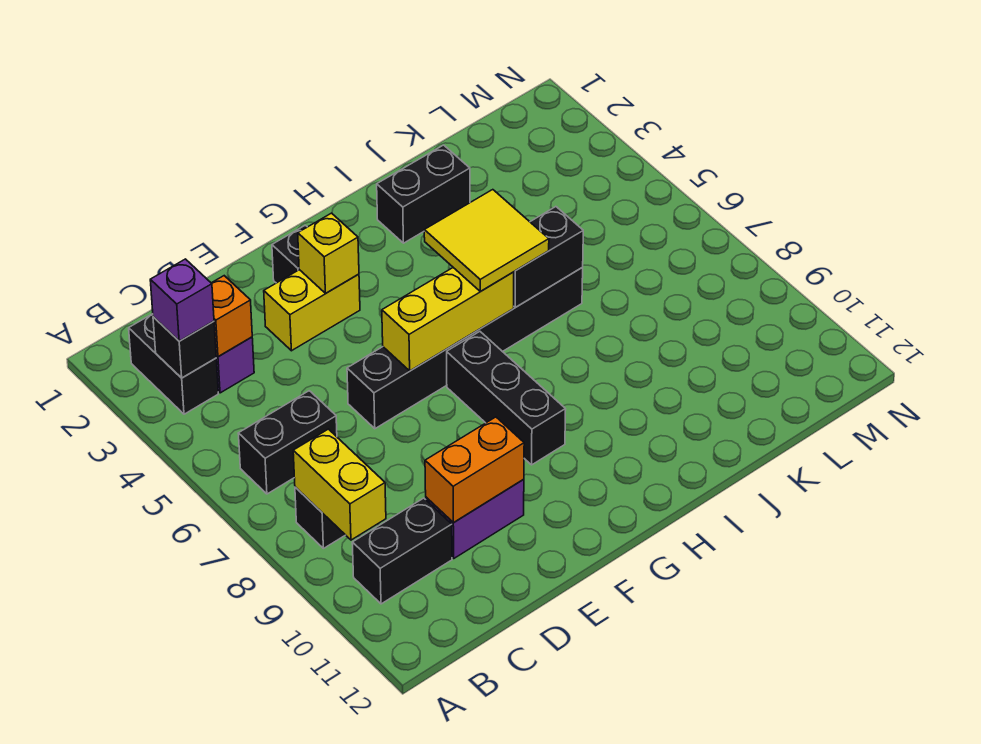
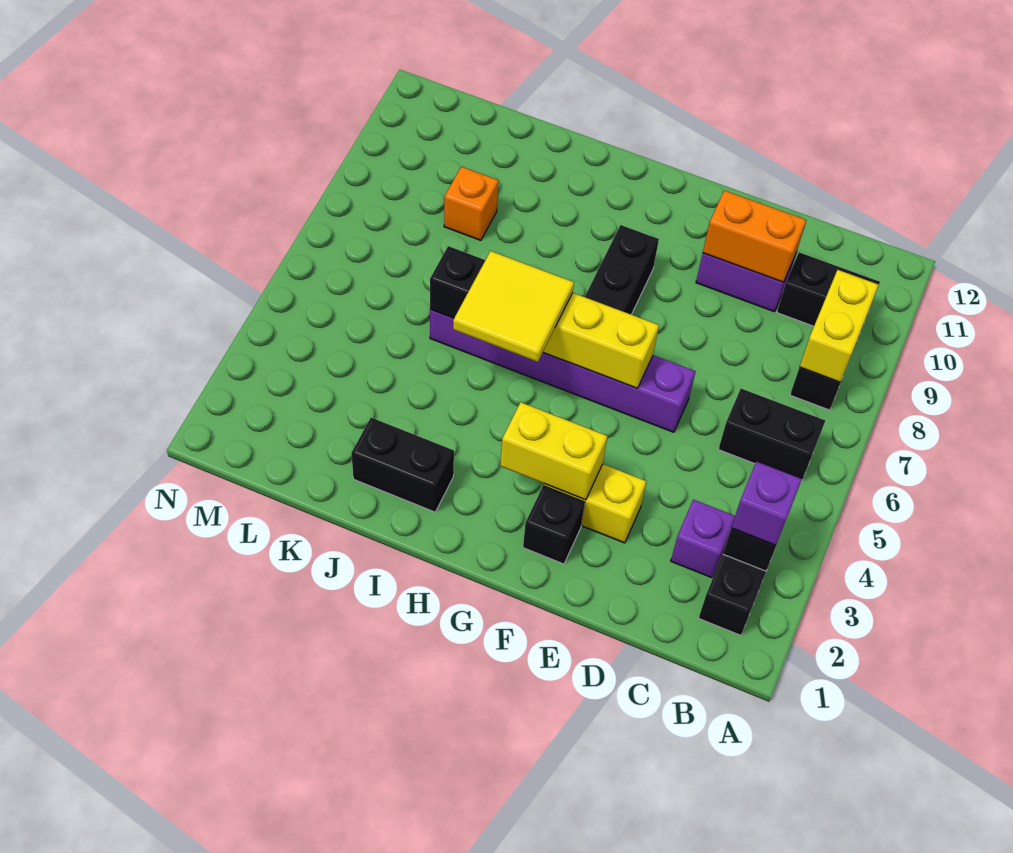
orange 1x1 brick [212,276,252,356] -> orange 1x1 brick moved to [444,167,499,240]
black 1x6 brick [347,268,583,429] -> purple 1x6 brick [430,309,696,432]
yellow 1x1 brick [298,213,359,293] -> yellow 1x2 brick [500,402,607,500]

